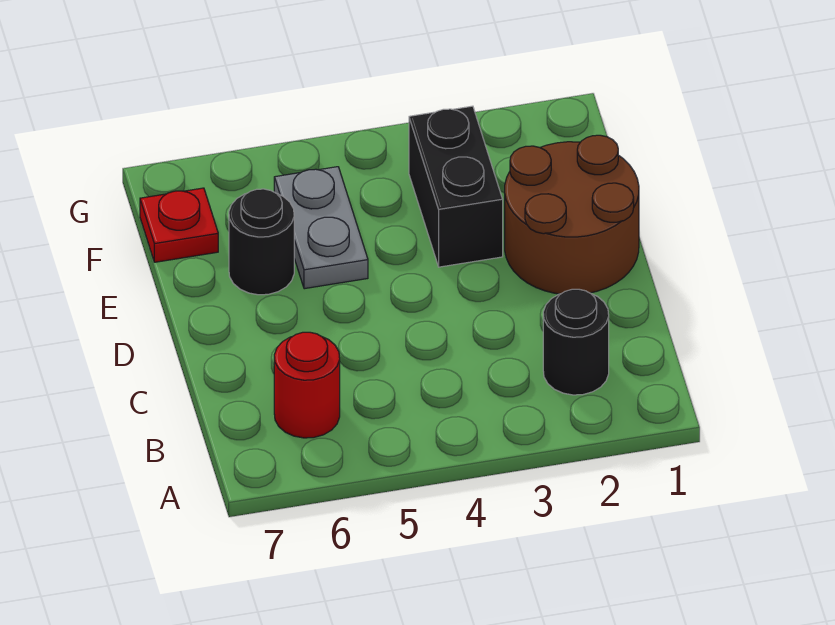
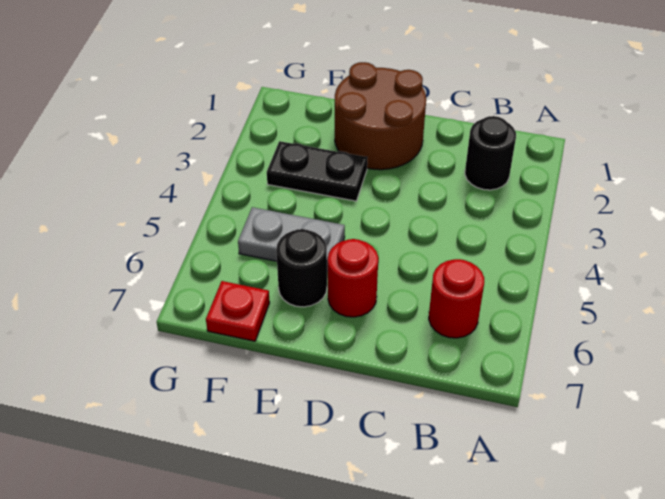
none -> red 1x1 round brick [328,239,378,317]
black 1x2 brick [409,106,503,267] -> black 1x2 plate [267,141,367,201]

